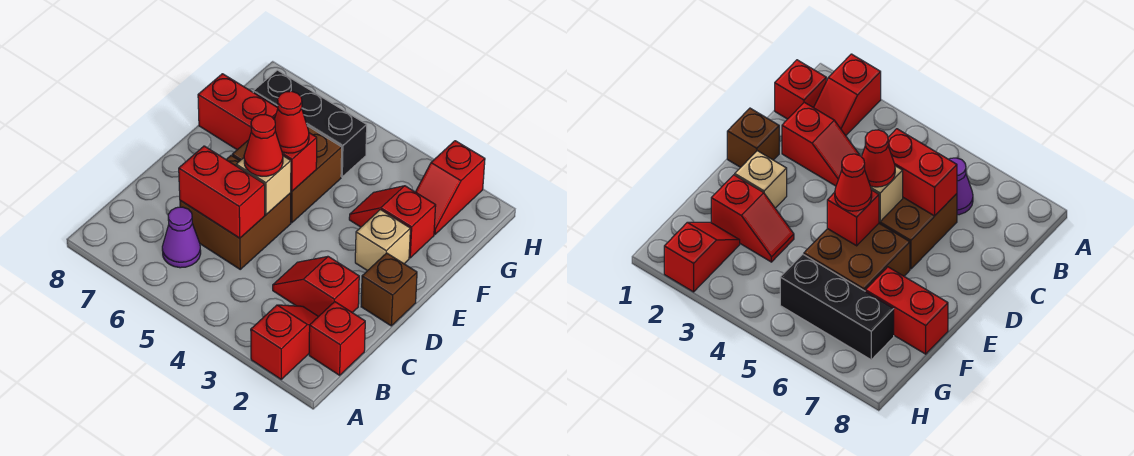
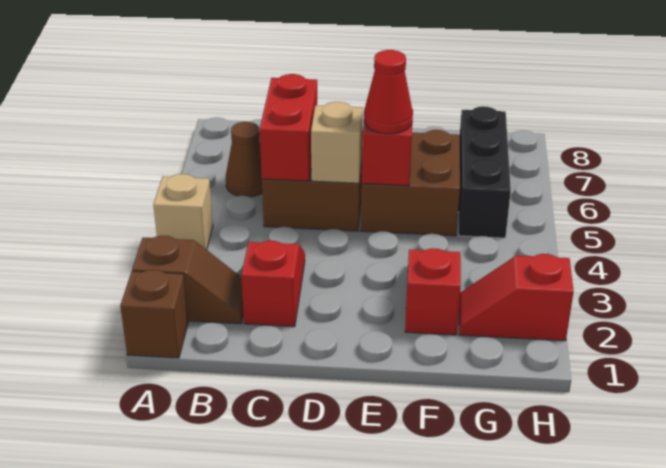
red 1x2 slope [251,305,318,379] -> brown 1x2 slope [132,236,244,324]
red 1x1 brick [309,302,365,375] -> none
purple 1x1 cone [162,207,201,268] -> brown 1x1 cone [226,122,262,197]
brown 1x1 brick [361,253,417,326] -> brown 1x1 brick moved to [120,270,188,358]
red 1x1 cone [244,114,283,176] -> none
tan 1x1 brick [355,210,410,271] -> tan 1x1 brick moved to [153,174,213,250]
red 1x2 brick [198,74,278,150] -> none

